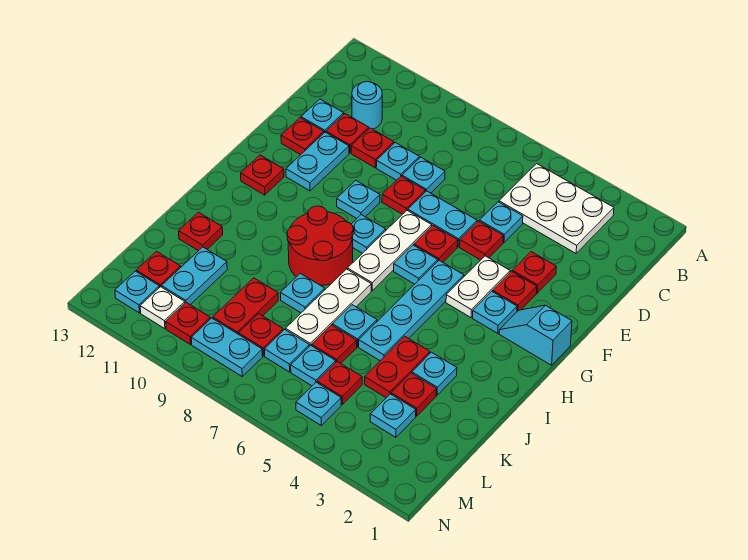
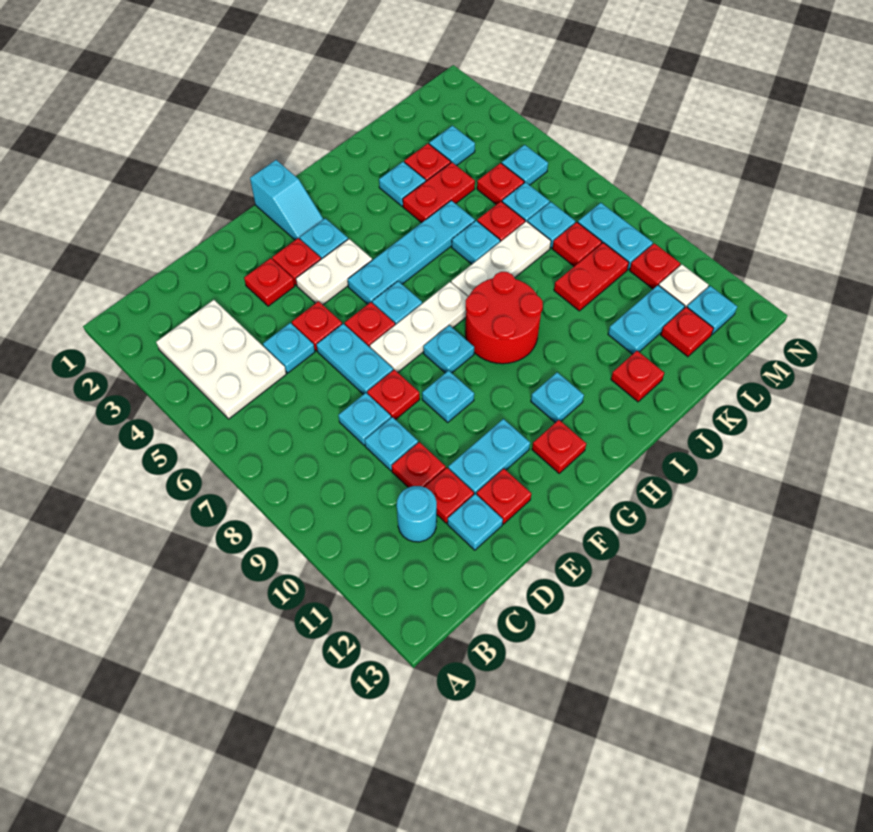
cyan 1x1 plate [280,274,325,313] -> cyan 1x1 plate moved to [531,372,584,423]

